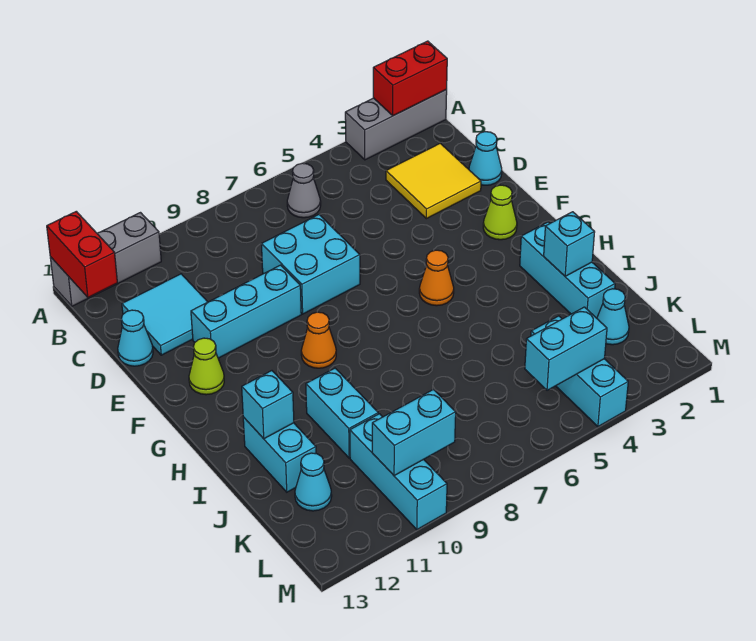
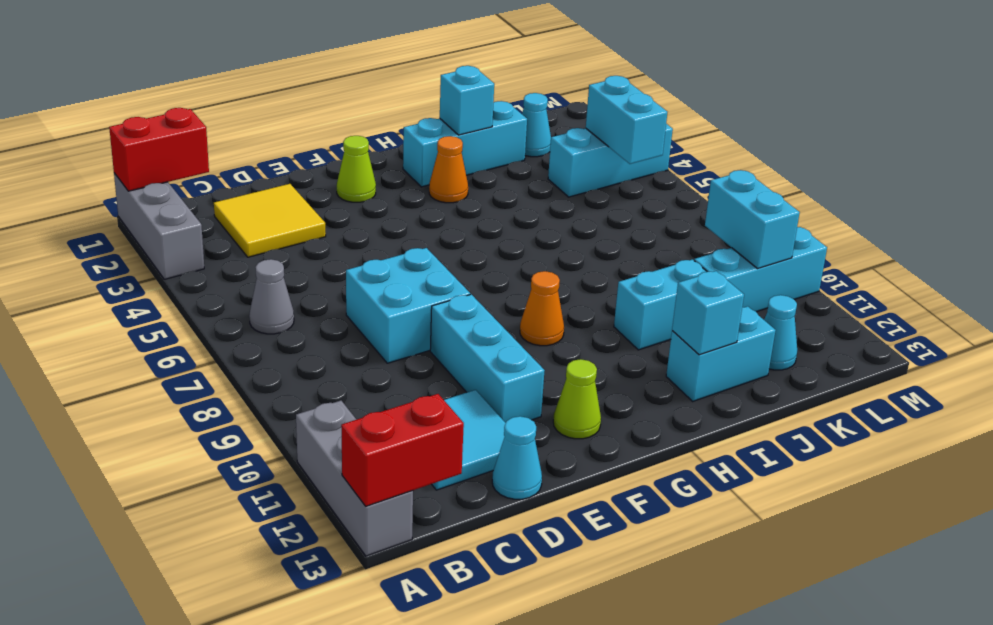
red 1x2 brick [373,41,447,116] -> red 1x2 brick turned to [109,108,209,191]
cyan 1x1 cone [469,132,502,185] -> none
orange 1x1 cone [419,250,454,306] -> orange 1x1 cone moved to [429,136,468,203]

